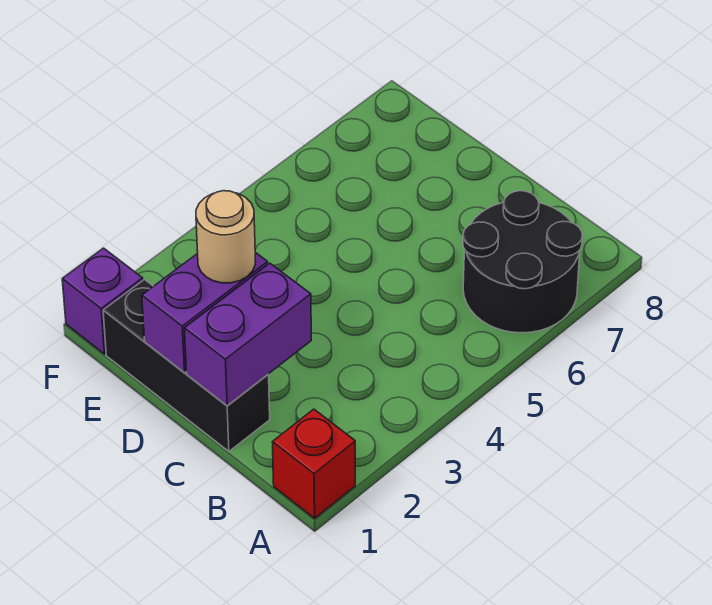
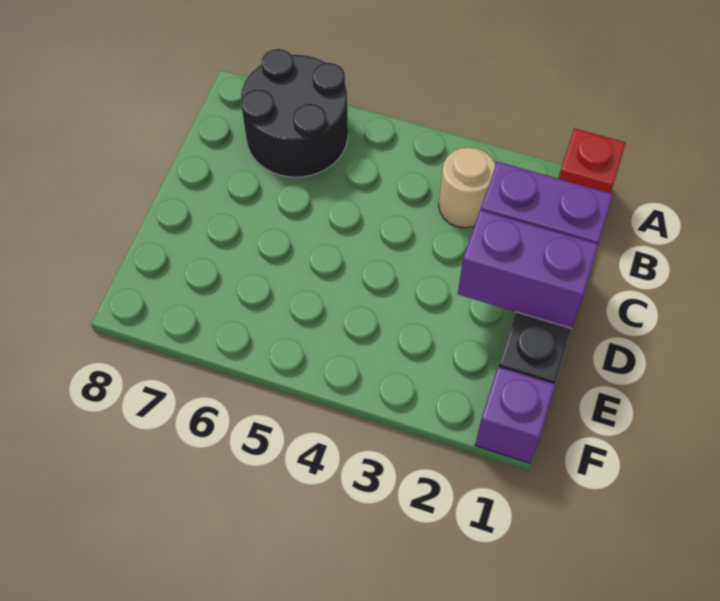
tan 1x1 round brick [196,191,255,283] -> tan 1x1 round brick moved to [439,147,496,228]

